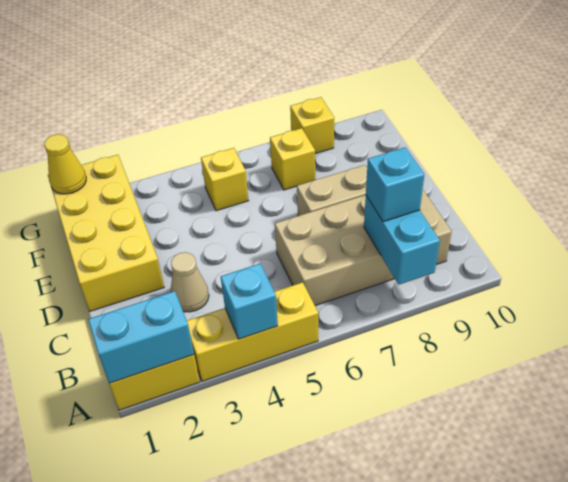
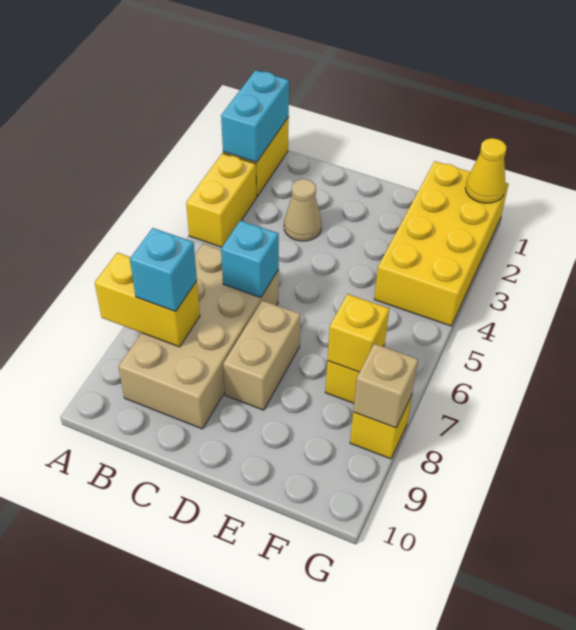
yellow 1x3 brick [187,282,318,381] -> yellow 1x2 brick [186,153,257,247]
cyan 1x1 brick [221,264,278,339] -> cyan 1x1 brick moved to [221,221,279,298]
cyan 1x2 brick [364,196,440,285] -> yellow 1x2 brick [95,253,200,347]
yellow 2x4 brick [48,155,164,311] -> yellow 2x4 brick turned to [374,161,509,326]
yellow 1x1 brick [201,148,249,211] -> yellow 1x1 brick moved to [327,294,389,372]
none -> tan 1x1 brick [353,344,418,428]

